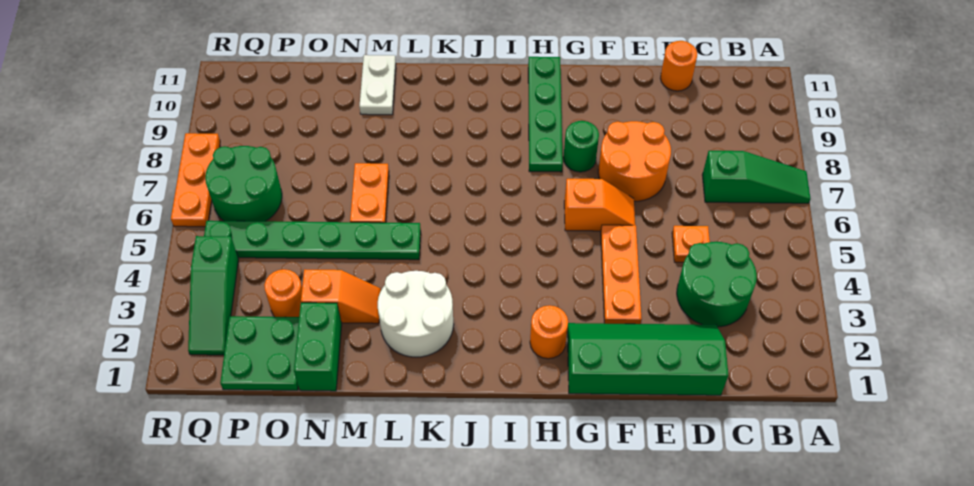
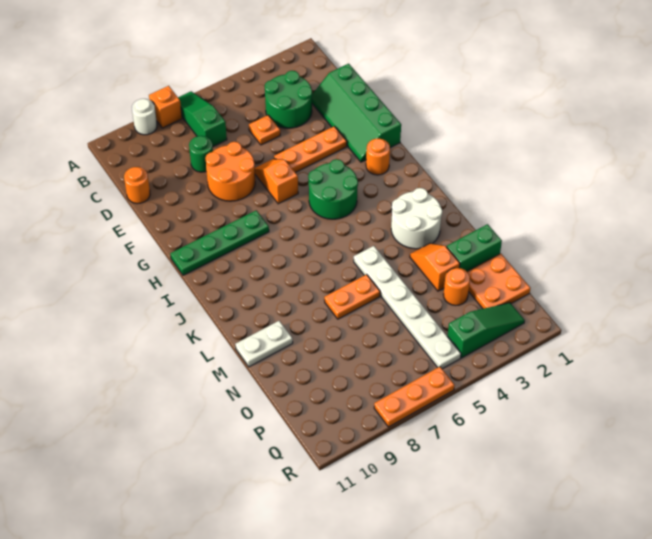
none -> orange 1x1 brick [149,86,182,128]
none -> white 1x1 round brick [132,99,157,135]
green 1x1 round brick [563,121,599,172] -> green 1x1 round brick moved to [189,136,213,172]
green 1x6 plate [204,221,421,260] -> white 1x6 plate [354,246,461,369]
green 2x2 plate [220,316,299,390] -> orange 2x2 plate [467,254,530,309]
green 2x2 round brick [205,146,282,221] -> green 2x2 round brick moved to [308,159,358,219]

